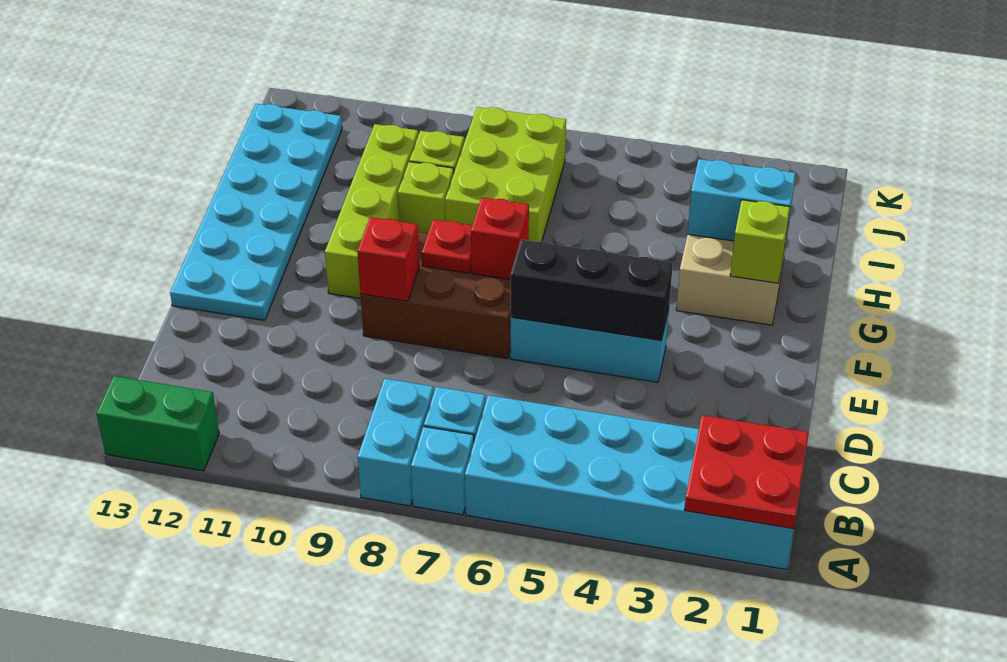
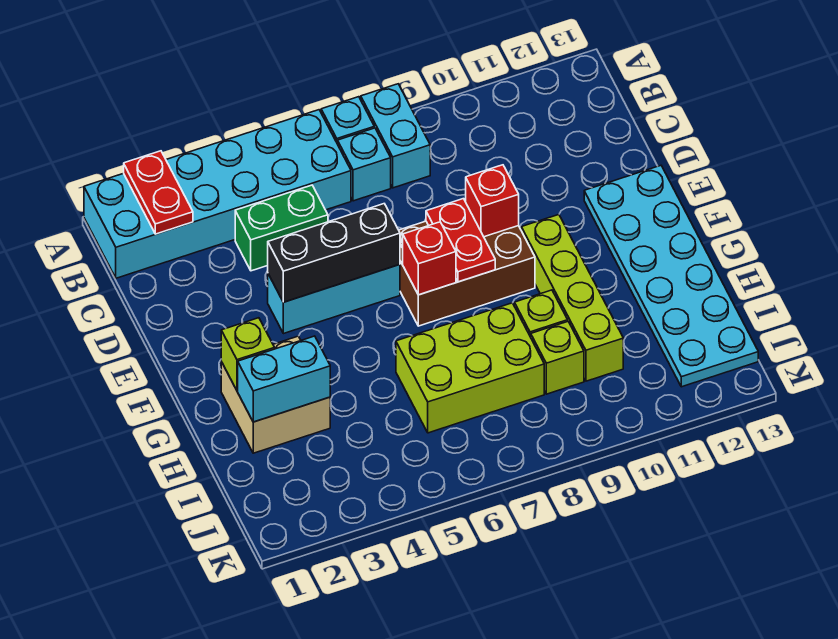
red 2x2 plate [684,415,809,529] -> red 1x2 plate [124,151,193,234]
green 1x2 brick [97,376,219,471] -> green 1x2 brick moved to [235,185,328,271]
red 1x1 plate [422,220,472,273] -> red 1x2 plate [426,199,495,282]
lime 2x3 brick [445,107,566,242] -> lime 2x3 brick turned to [396,303,544,433]

